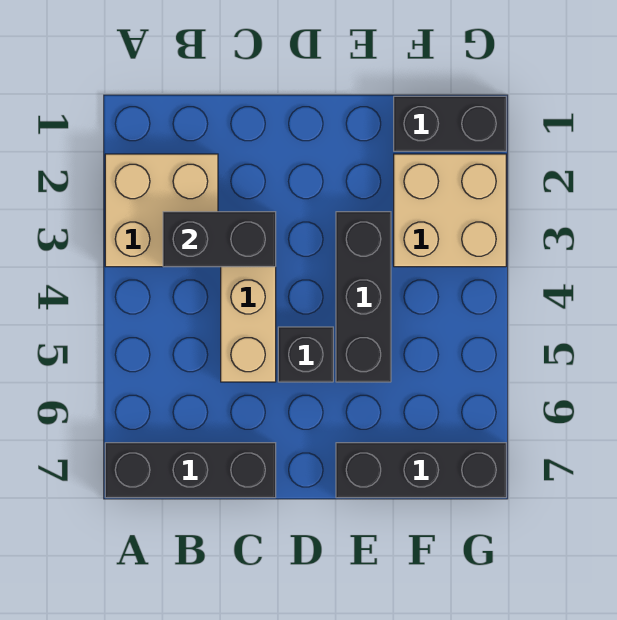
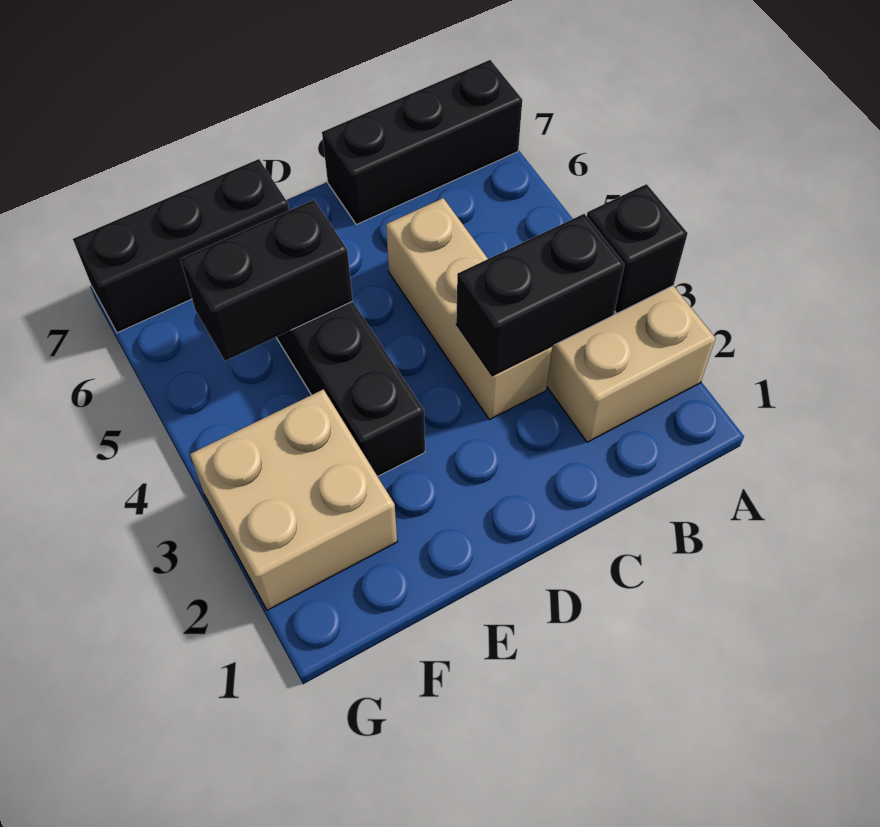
black 1x1 brick [278,327,333,382] -> black 1x1 brick moved to [587,184,688,313]
black 1x2 brick [394,96,506,151] -> black 1x2 brick moved to [180,200,353,361]

